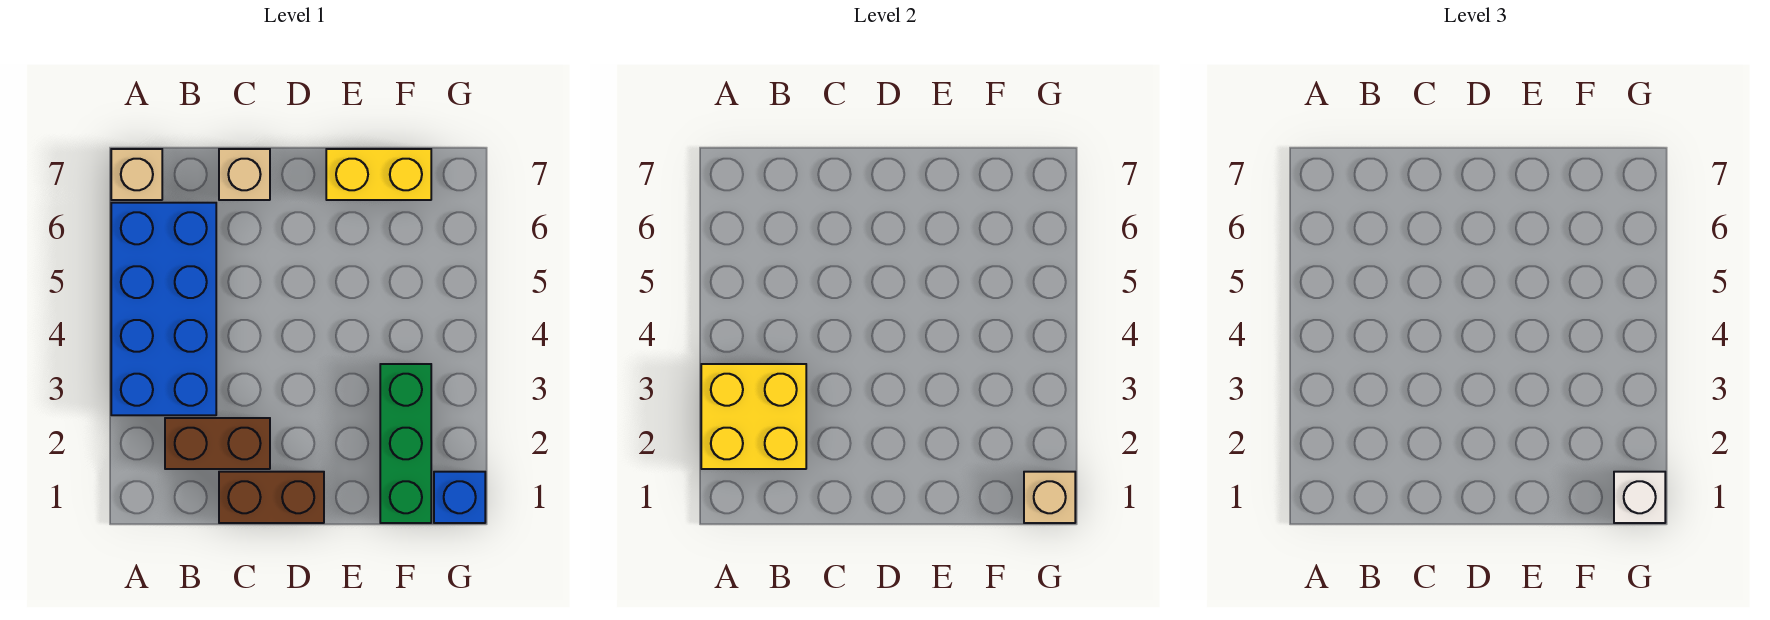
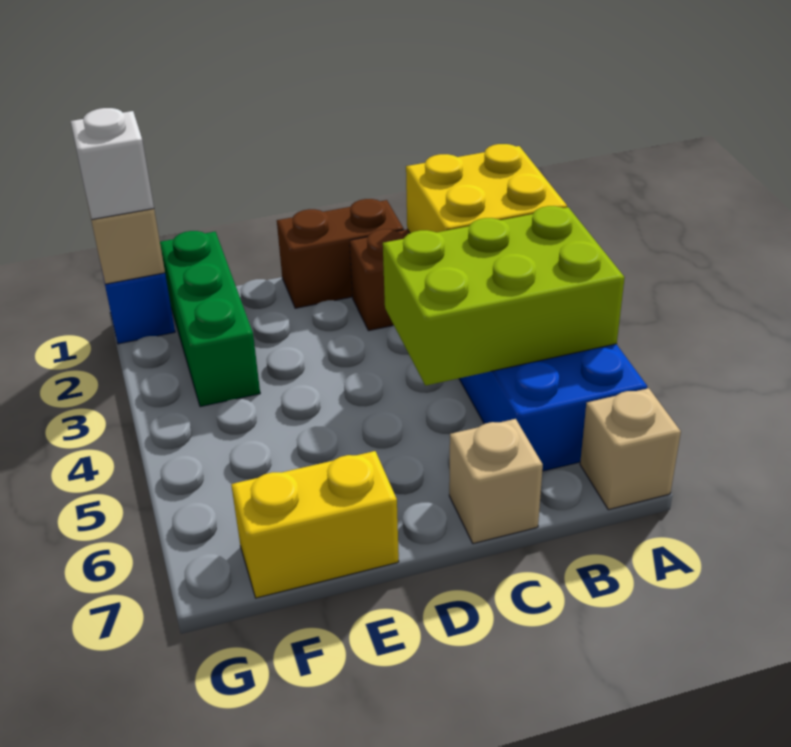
none -> lime 2x3 brick [383,206,625,386]

